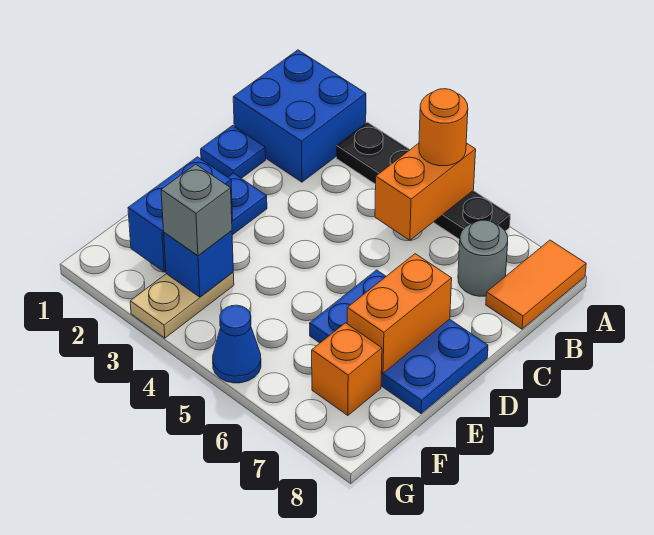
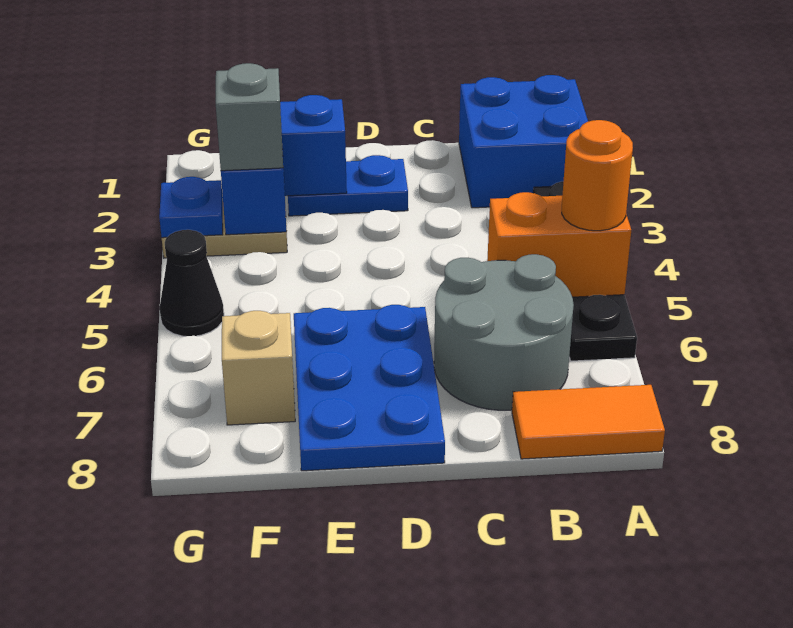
grey 1x1 round brick [458,220,508,296] -> grey 2x2 round brick [434,254,574,410]
blue 1x1 plate [201,126,266,178] -> blue 1x1 plate moved to [159,177,223,238]
orange 1x2 brick [347,254,452,373] -> none
orange 1x1 brick [312,323,382,415] -> tan 1x1 brick [222,311,295,425]
blue 1x1 cone [213,305,261,383] -> black 1x1 cone [160,230,224,336]

